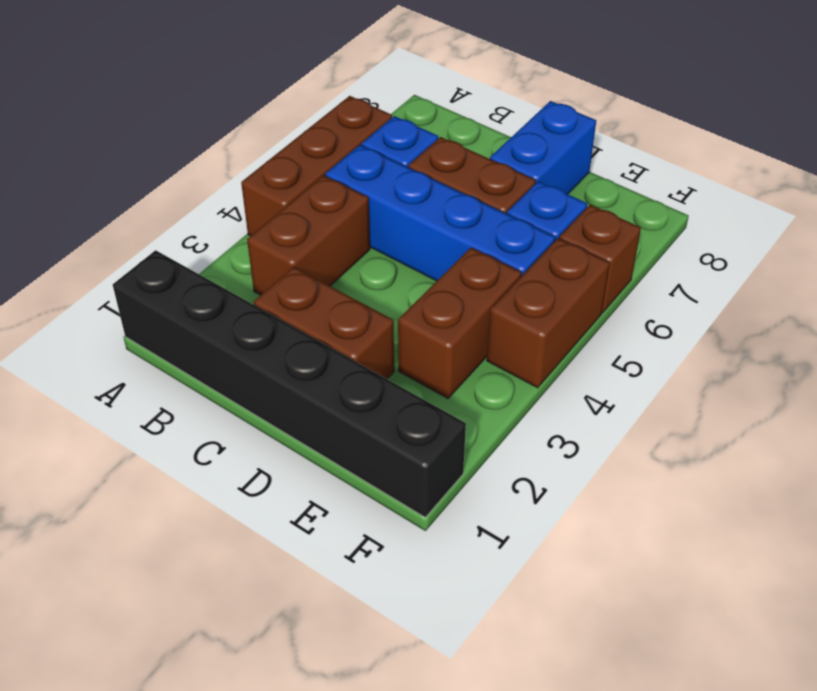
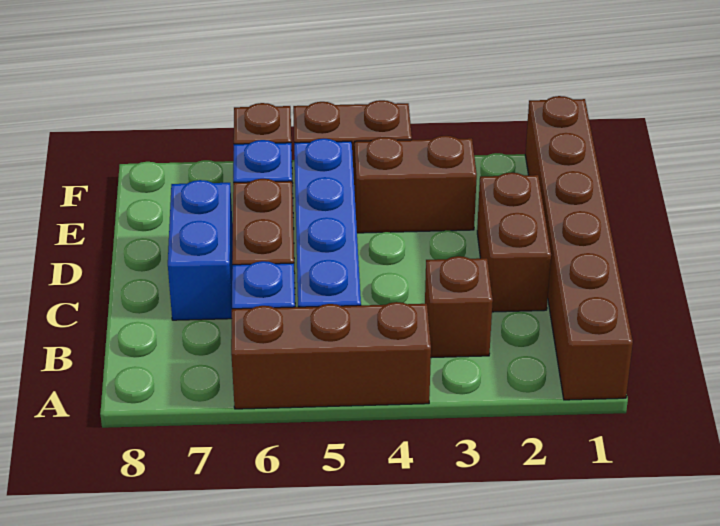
black 1x6 brick [113,250,466,517] -> brown 1x6 brick [525,96,633,400]
brown 1x2 brick [247,175,370,295] -> brown 1x1 brick [425,256,493,358]
blue 1x2 brick [490,101,596,194] -> blue 1x2 brick turned to [168,180,233,320]

